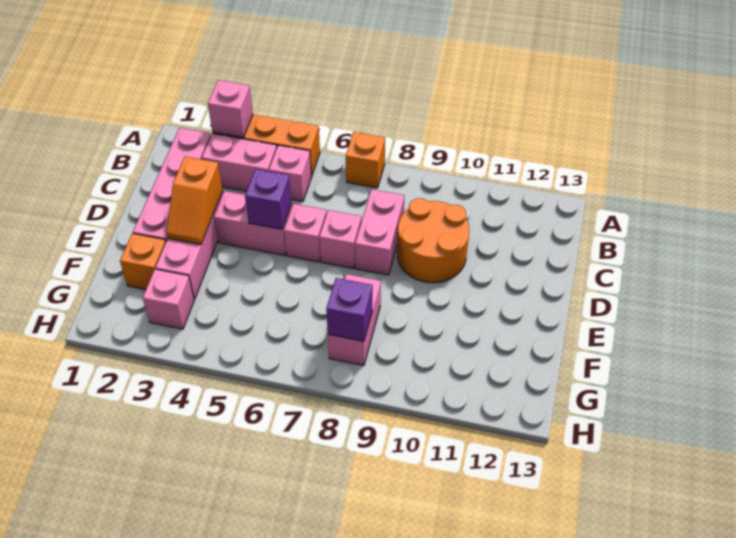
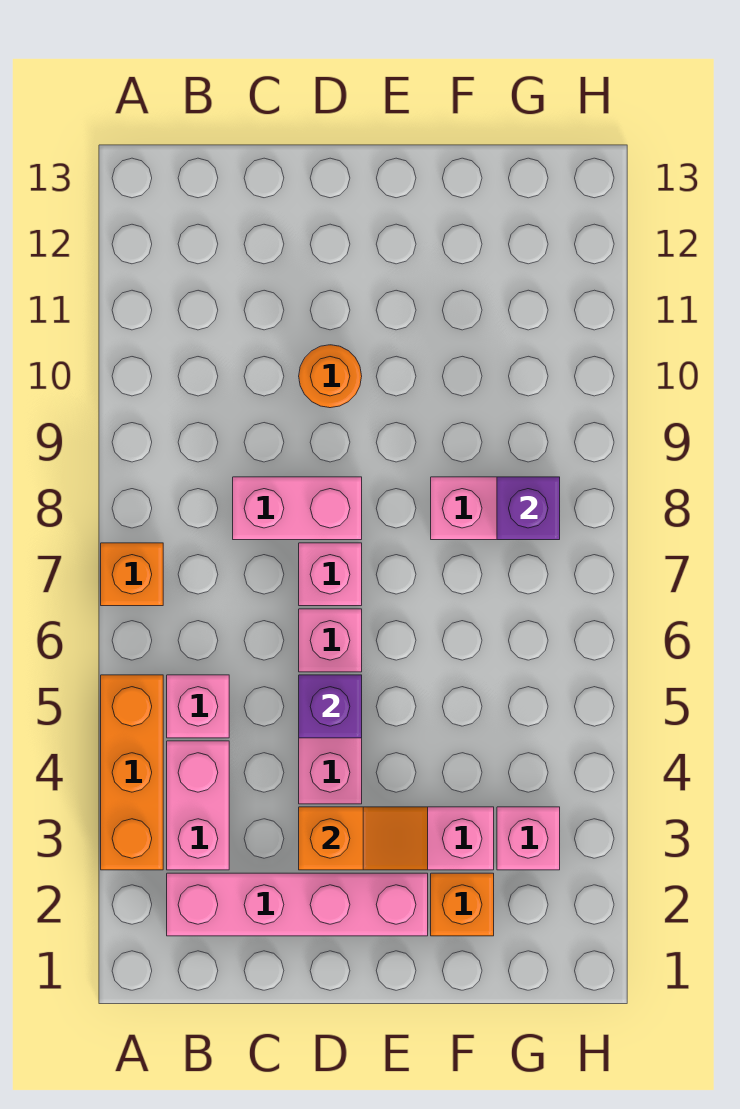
pink 1x1 brick [208,80,253,137] -> none
orange 2x2 round brick [397,198,469,283] -> orange 1x1 round brick [299,345,362,408]

